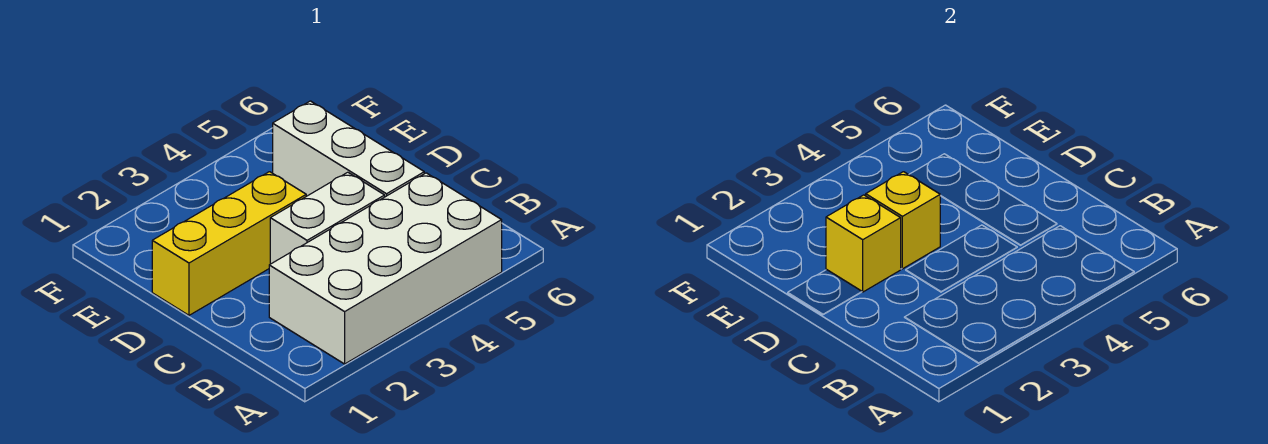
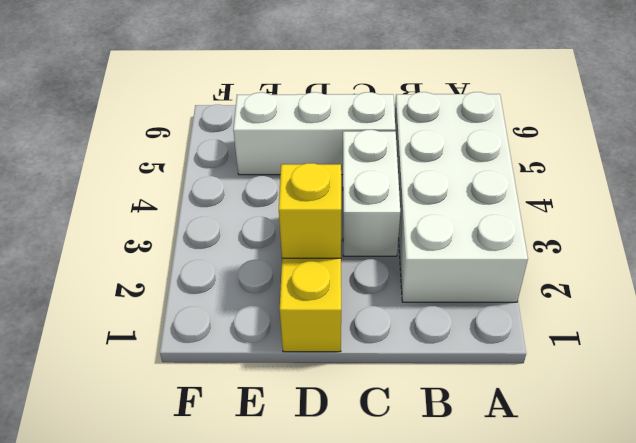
yellow 1x1 brick [866,172,940,269] -> none

